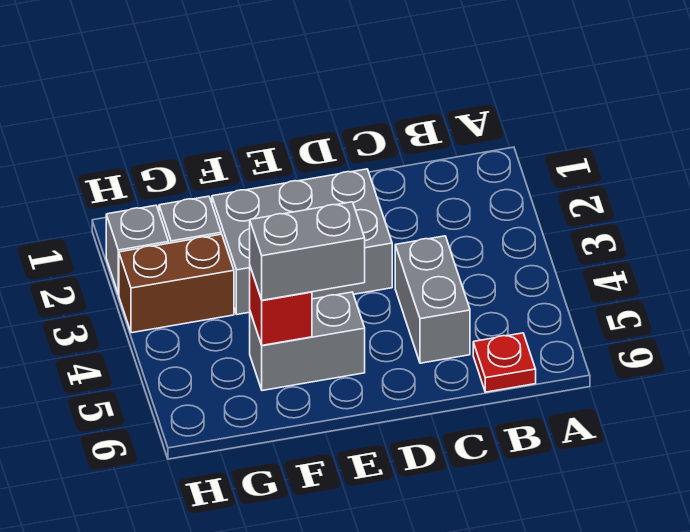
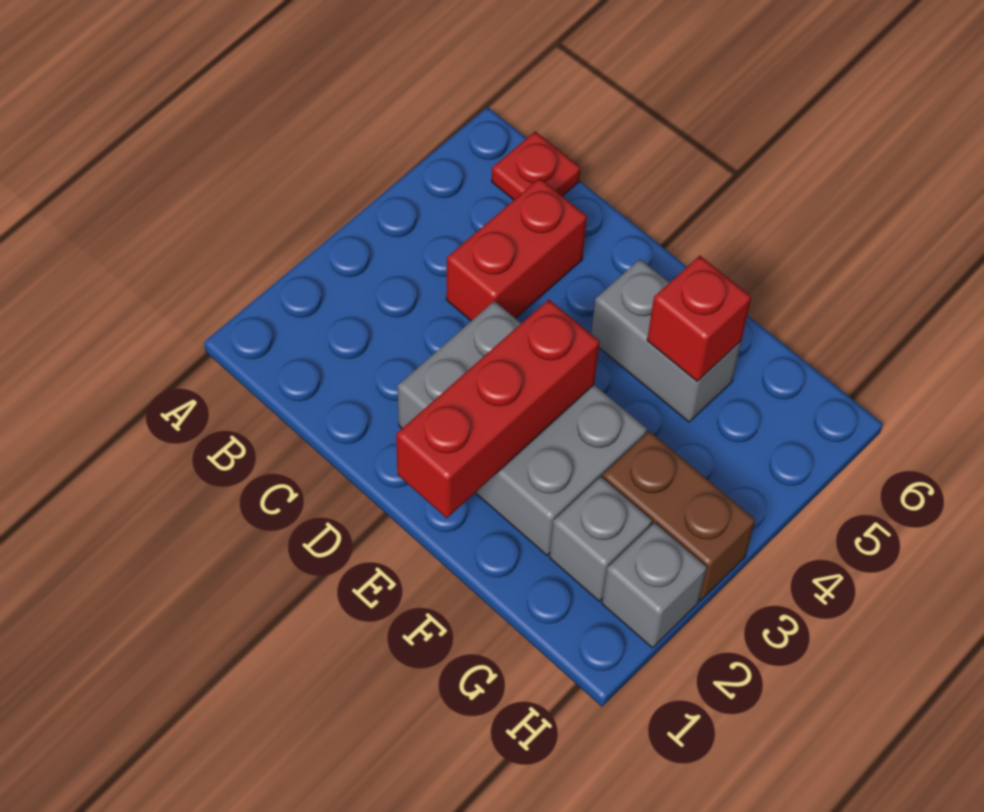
grey 1x2 brick [395,236,470,363] -> red 1x2 brick [446,178,587,321]
none -> red 1x3 brick [396,299,600,518]
grey 1x2 brick [250,202,365,300] -> none

